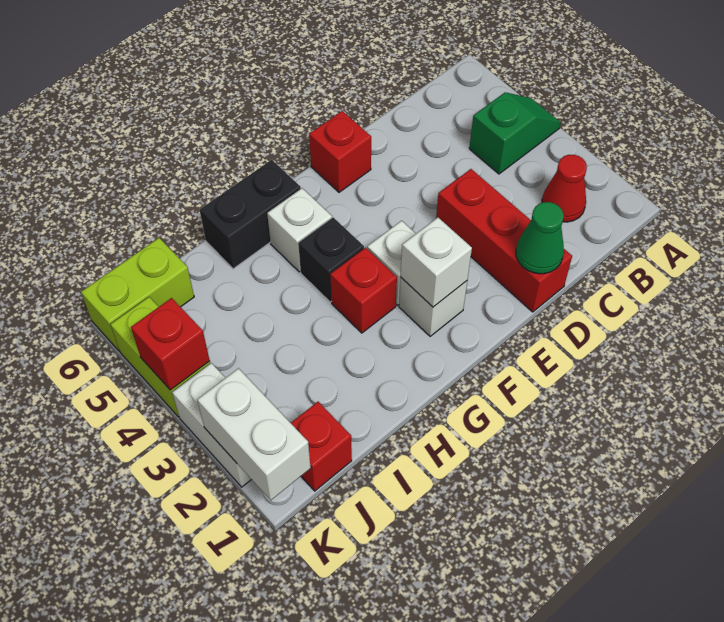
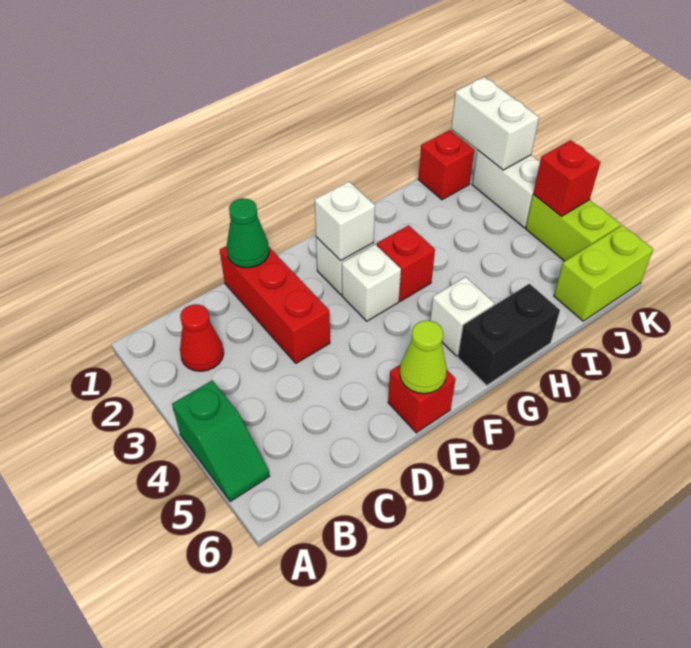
green 1x2 slope [469,92,561,174] -> green 1x2 slope turned to [172,380,270,502]
none -> lime 1x1 cone [400,321,447,394]
black 1x1 brick [298,217,364,302] -> none

